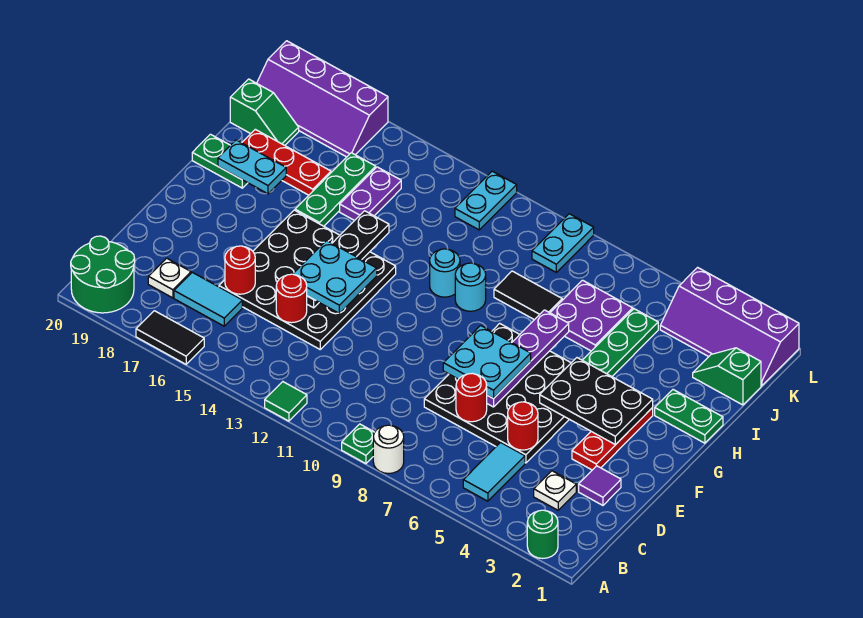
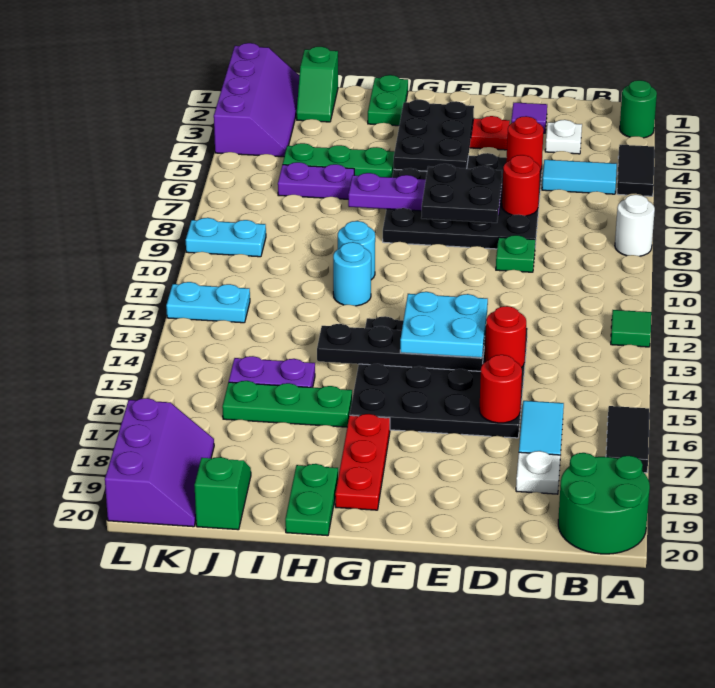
green 1x1 plate [342,424,375,464] -> green 1x1 plate moved to [496,235,535,272]
cyan 2x2 plate [443,326,531,399] -> black 2x2 plate [421,164,502,223]
cyan 1x2 plate [218,140,286,194] -> none
purple 2x2 plate [550,280,633,351] -> purple 1x2 plate [278,162,354,199]
black 1x2 tile [494,271,562,320] -> black 1x2 tile moved to [617,145,654,196]
red 1x3 plate [242,129,331,195] -> red 1x3 plate moved to [335,414,390,510]
purple 2x4 slope [257,41,388,157] -> purple 2x3 slope [105,398,214,527]

